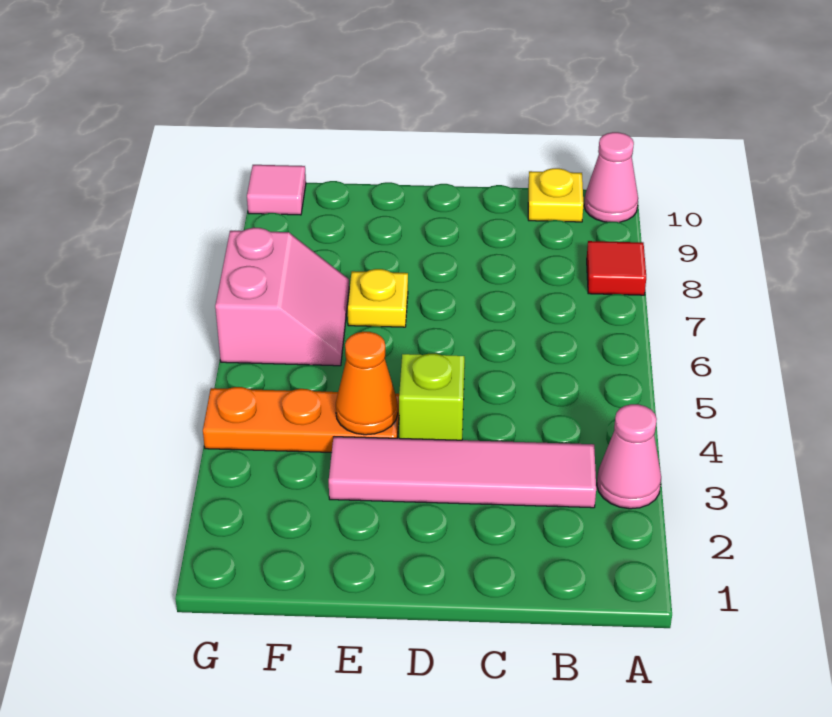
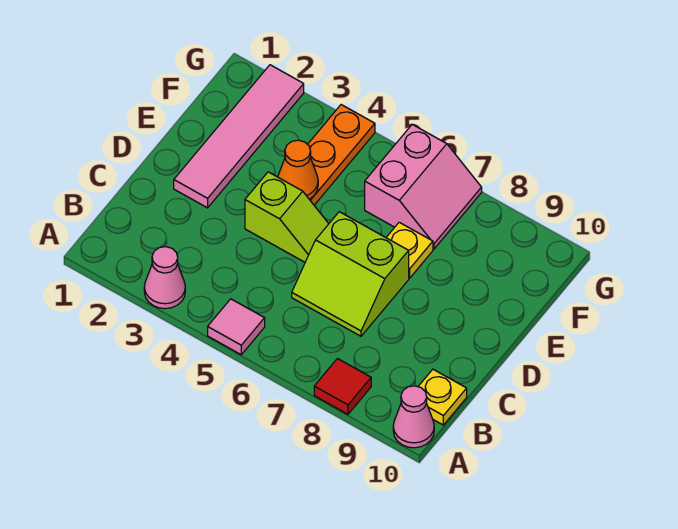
pink 1x4 tile [329,437,596,508] -> pink 1x4 tile moved to [174,65,304,208]
none -> lime 2x2 slope [292,212,409,336]
pink 2x2 slope [215,228,349,366] -> pink 2x2 slope turned to [365,125,482,249]
pink 1x1 tile [247,165,306,215] -> pink 1x1 tile moved to [208,299,265,355]

